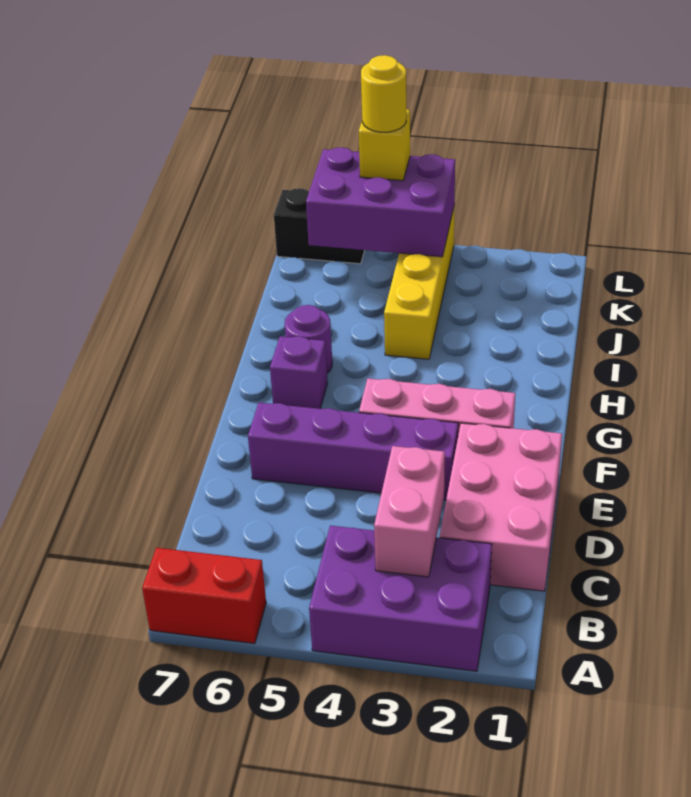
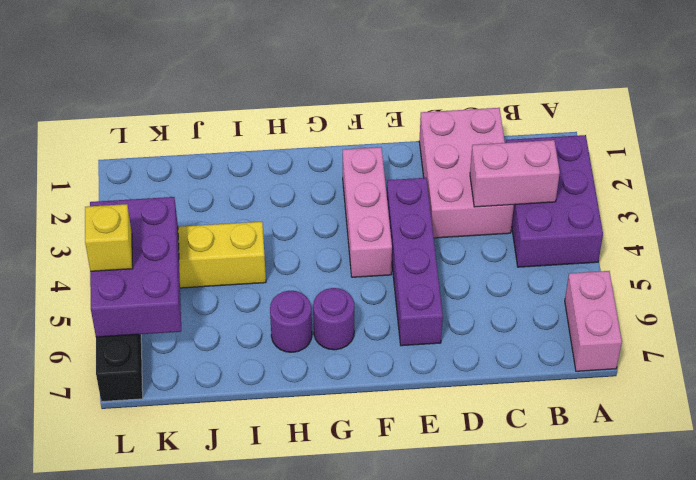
red 1x2 brick [142,548,266,644] -> pink 1x2 brick [565,271,622,371]
pink 2x3 brick [440,423,562,591] -> pink 2x3 brick turned to [419,108,514,238]
purple 1x1 brick [270,336,327,409] -> purple 1x1 round brick [313,288,354,350]
yellow 1x1 round brick [361,55,406,132] -> none

